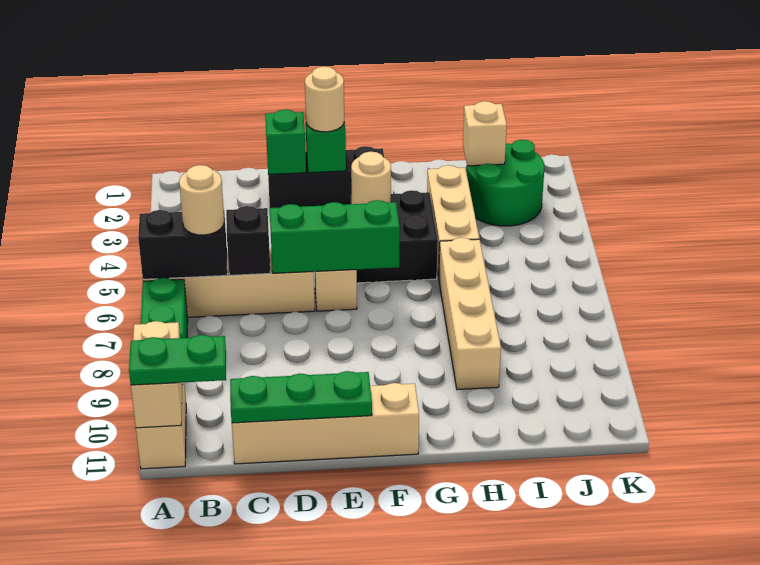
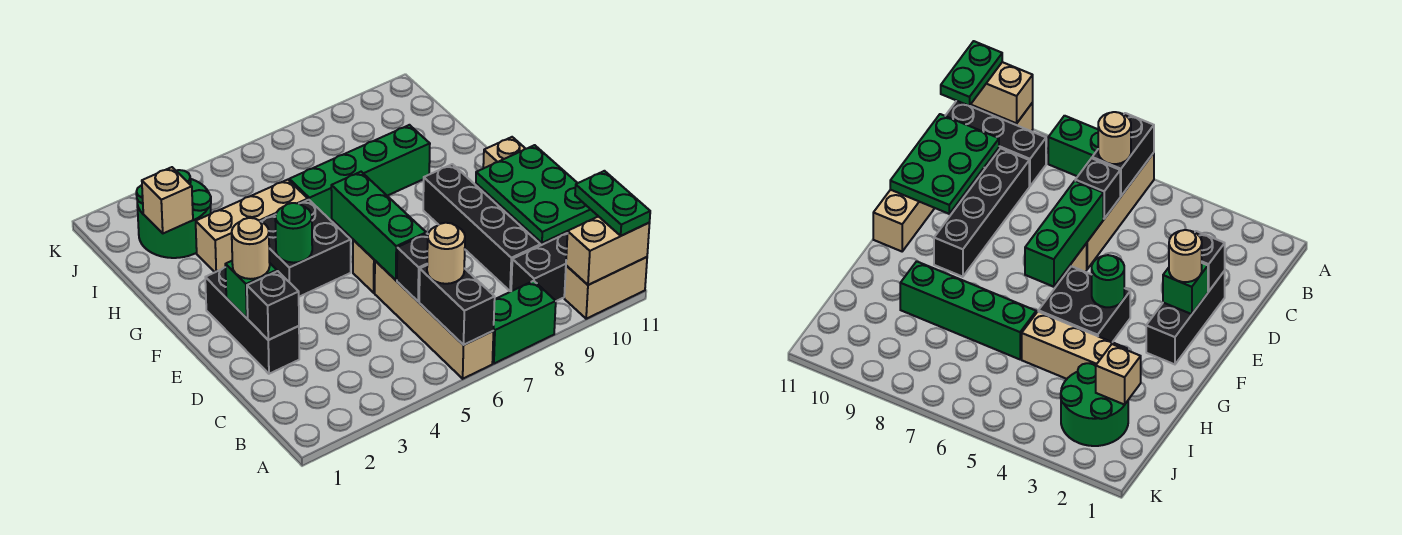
none -> black 1x3 brick [511,233,567,301]
none -> black 1x4 brick [423,164,540,291]
green 1x3 plate [230,371,372,423] -> green 2x3 plate [476,145,598,243]
green 1x1 brick [265,110,306,174] -> black 1x1 brick [247,271,299,340]
tan 1x1 round brick [351,152,391,204] -> green 1x1 round brick [275,203,312,263]
tan 1x4 brick [439,238,501,390] -> green 1x4 brick [289,125,430,221]

